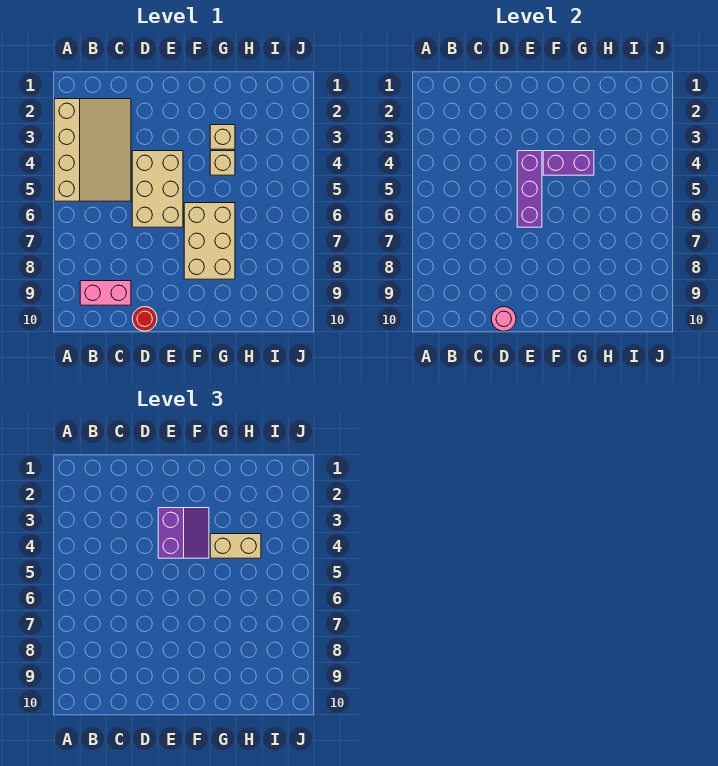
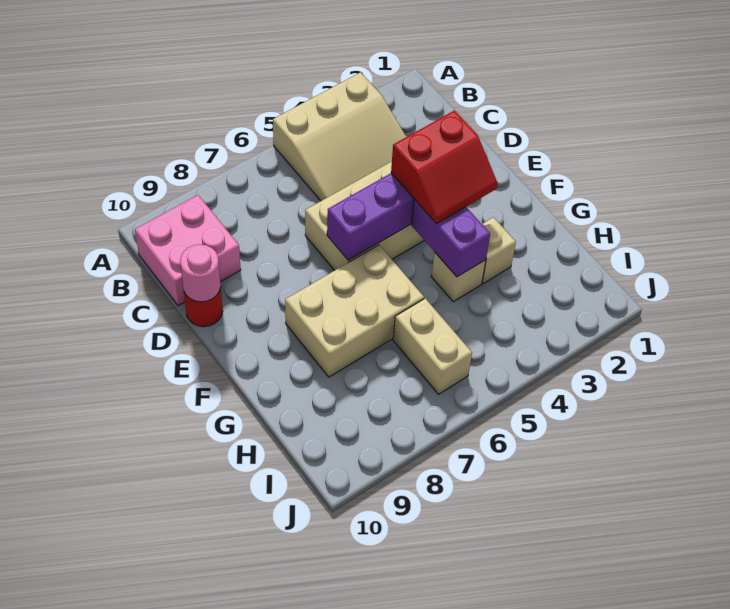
tan 3x4 slope [54,99,131,201] -> tan 3x3 slope [273,72,406,201]
pink 1x2 brick [80,281,131,305] -> pink 2x2 brick [135,195,241,306]
purple 2x2 slope [158,508,209,558] -> red 2x2 slope [391,111,498,224]
tan 1x2 brick [210,534,261,558] -> tan 1x2 brick moved to [393,298,472,394]

